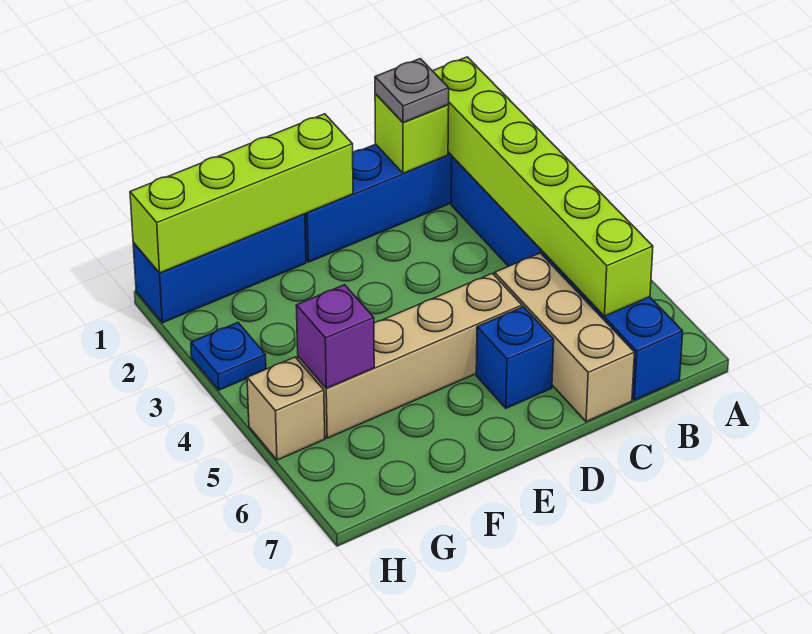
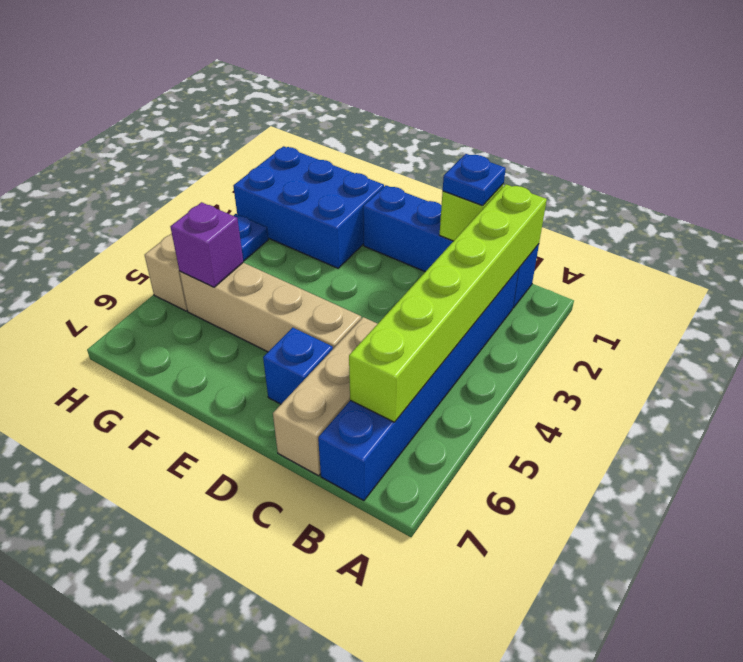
grey 1x1 plate [375,59,449,123] -> blue 1x1 plate [443,154,506,206]
lime 1x4 brick [130,114,353,273] -> none
blue 1x3 brick [133,214,306,323] -> blue 2x3 brick [233,146,384,268]

